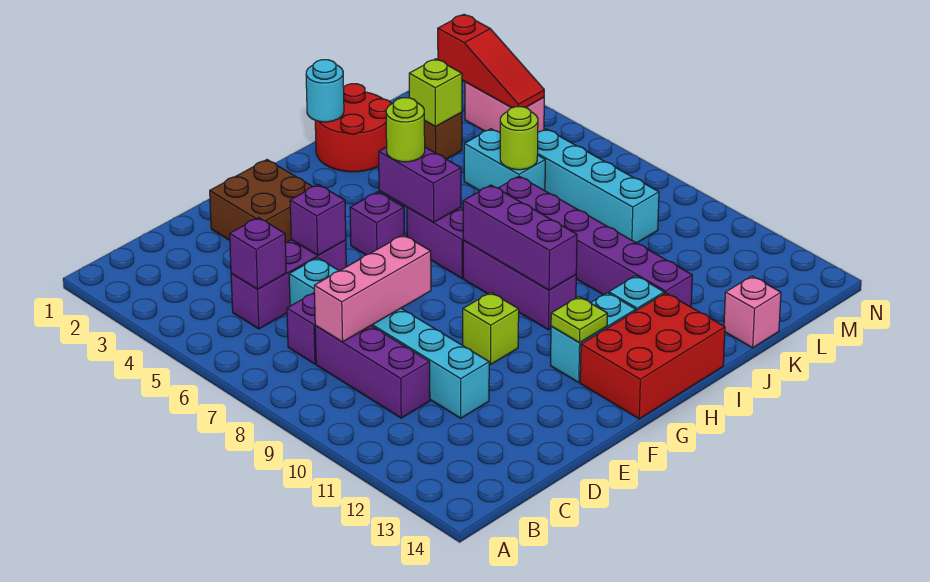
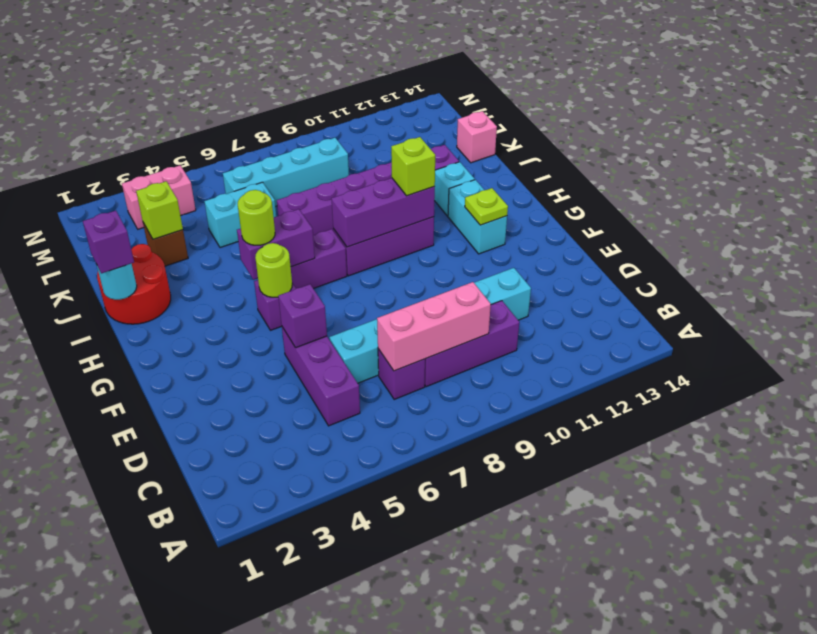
purple 1x1 brick [230,218,286,289] -> purple 1x1 brick moved to [83,211,134,273]
pink 1x3 brick [314,235,431,342] -> pink 1x3 brick turned to [377,282,491,371]
brown 2x2 brick [210,160,313,243] -> none
lime 1x1 brick [463,292,519,365] -> lime 1x1 brick moved to [391,137,435,196]
red 2x3 brick [580,293,725,419] -> none
lime 1x1 round brick [500,107,538,170] -> lime 1x1 round brick moved to [255,243,292,297]
red 1x3 slope [438,14,544,108] -> none

